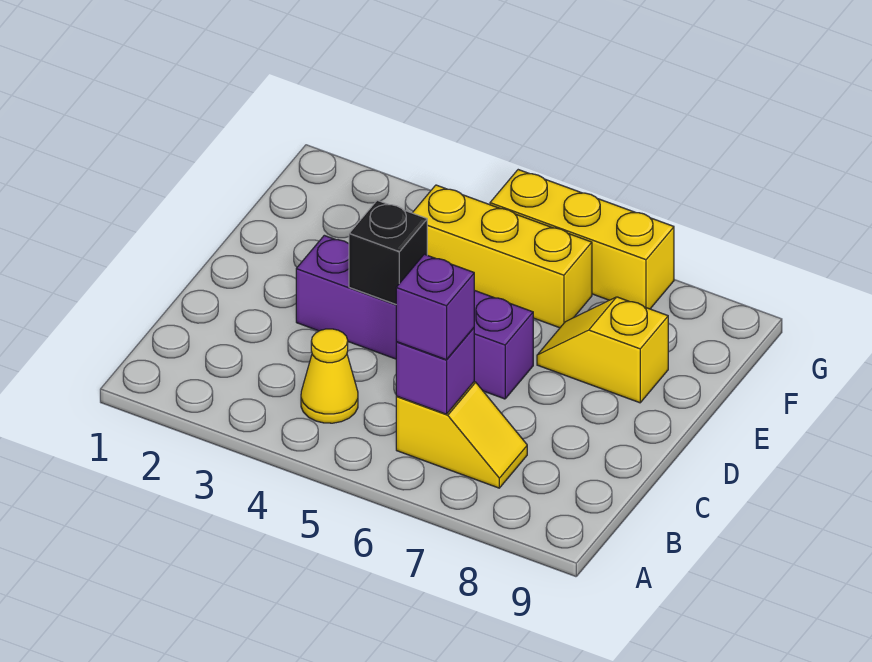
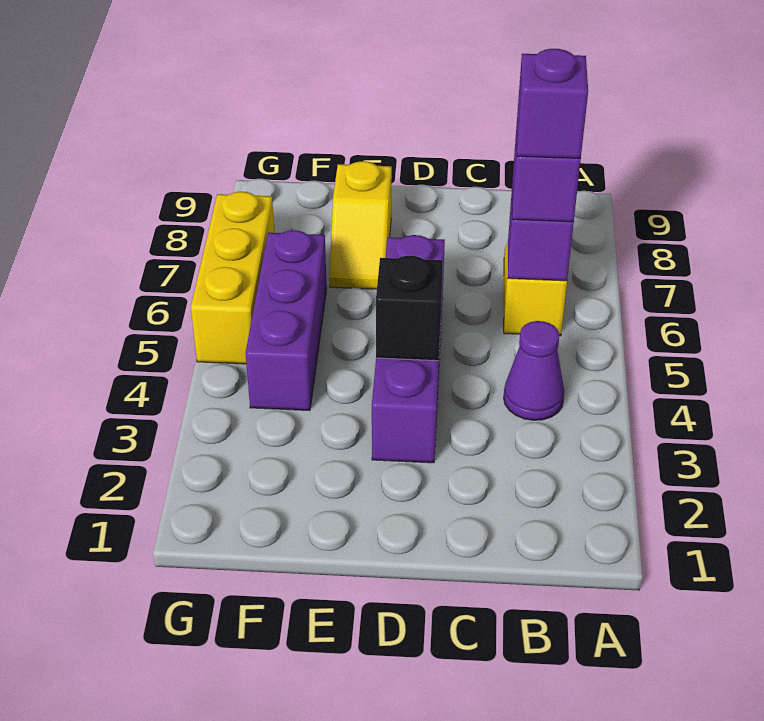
yellow 1x1 cone [301,329,358,423] -> purple 1x1 cone [504,321,564,420]
none -> purple 1x1 brick [517,49,588,158]
yellow 1x3 brick [413,185,592,328] -> purple 1x3 brick [245,230,327,411]

